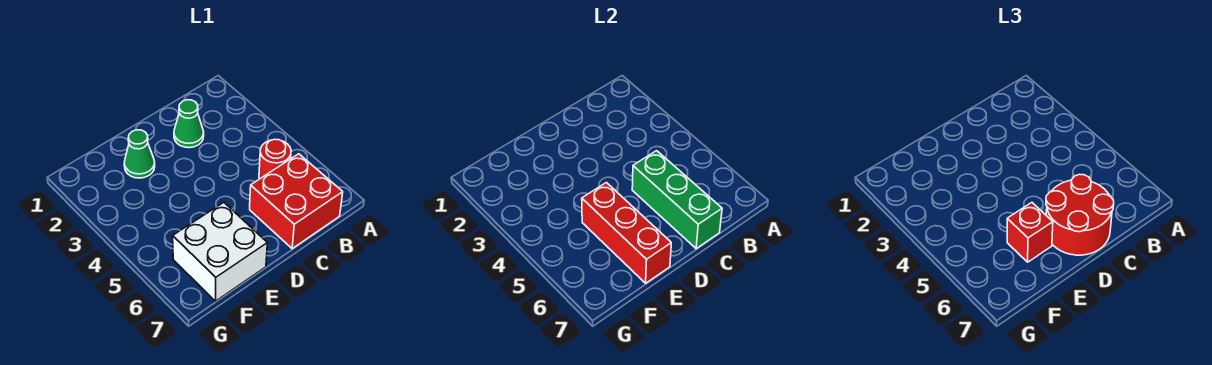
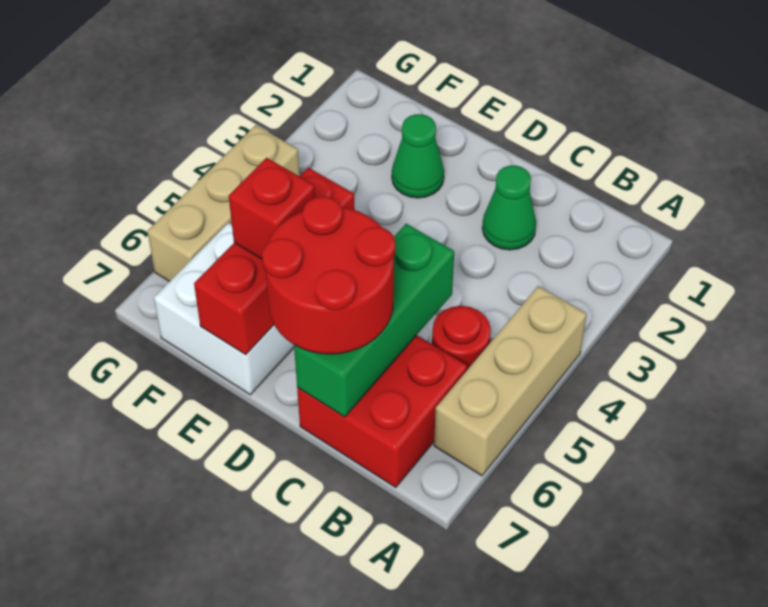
none -> tan 1x3 brick [434,286,587,476]
none -> tan 1x3 brick [147,125,300,282]

